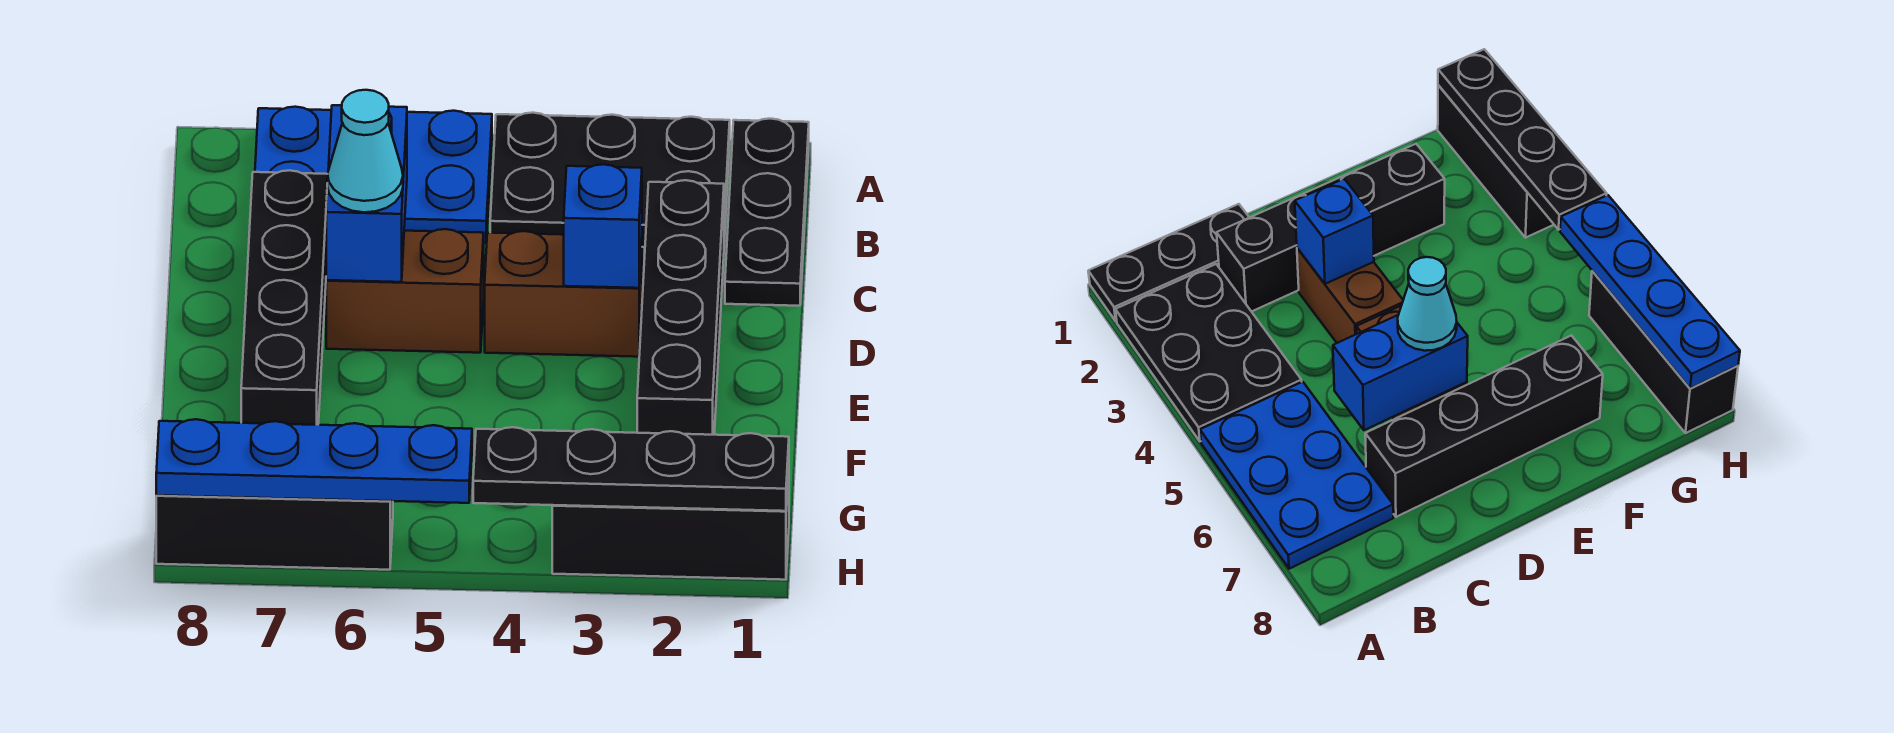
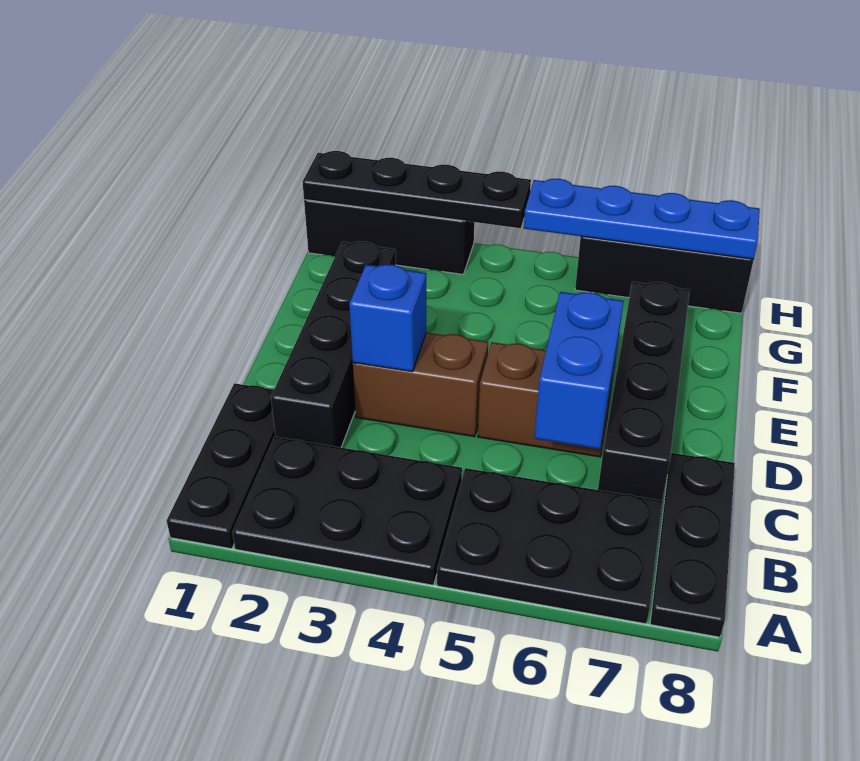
blue 2x3 plate [255,107,492,243] -> black 2x3 plate [437,468,662,624]
none -> black 1x3 plate [650,453,735,637]
cyan 1x1 cone [328,90,403,212] -> none

